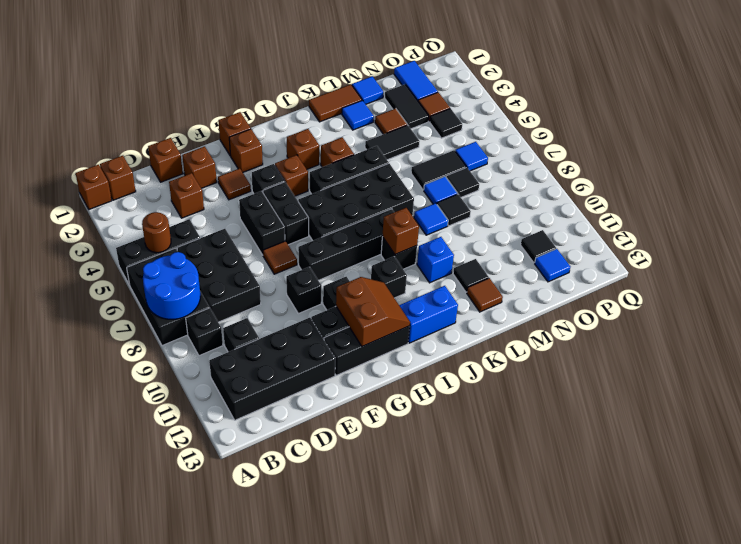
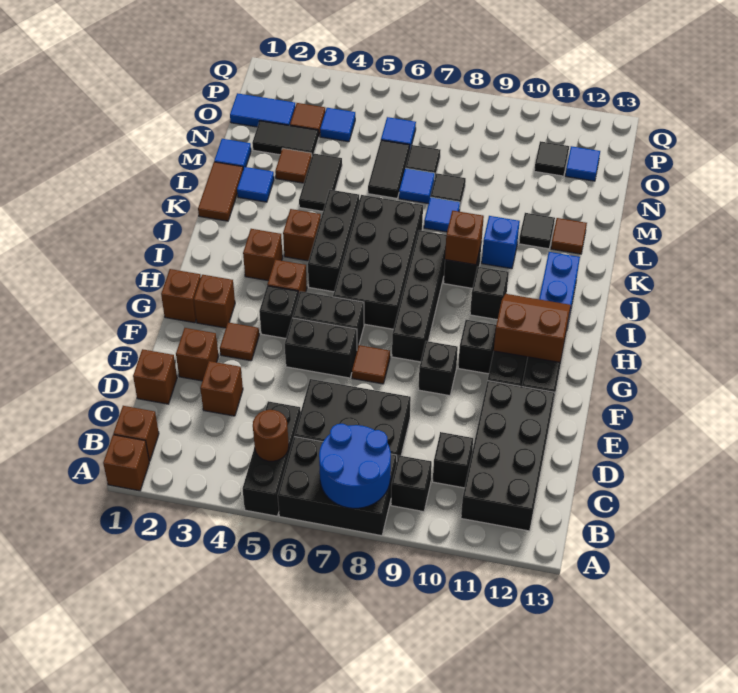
black 1x1 tile [430,108,462,138] -> blue 1x1 tile [320,108,355,142]

